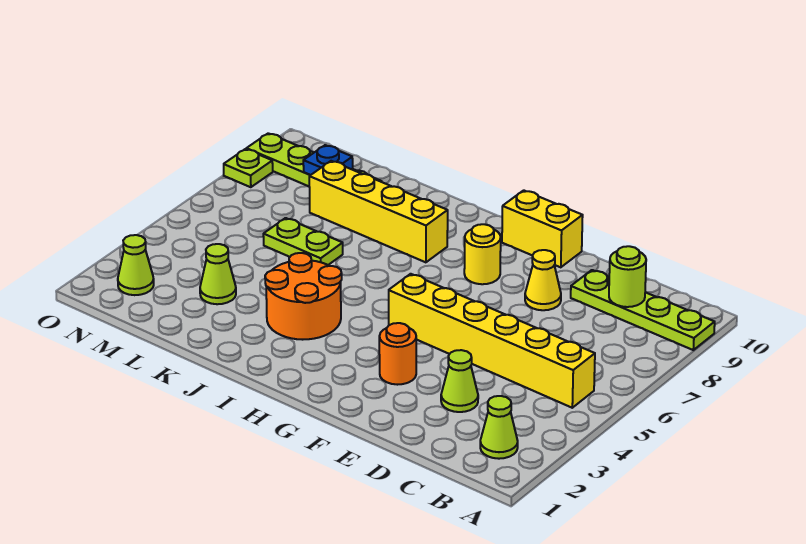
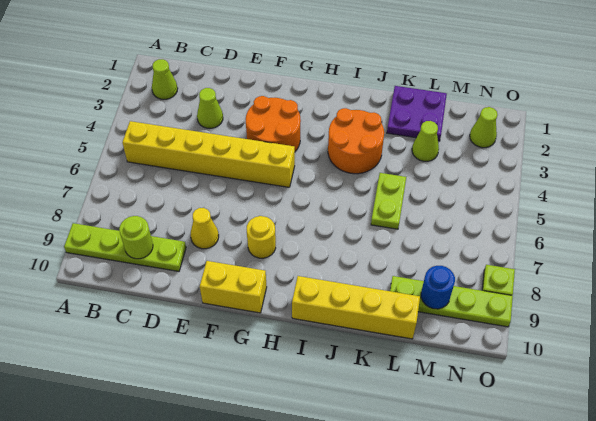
orange 1x1 round brick [379,323,416,385] -> orange 2x2 round brick [246,96,301,152]
yellow 1x4 brick [309,161,448,262] -> yellow 1x4 brick moved to [292,276,420,339]
none -> purple 2x2 plate [387,86,447,141]
lime 1x2 plate [263,218,343,265] -> lime 1x2 plate turned to [371,173,406,229]
blue 1x1 plate [303,145,353,175] -> blue 1x1 round brick [421,266,455,309]

